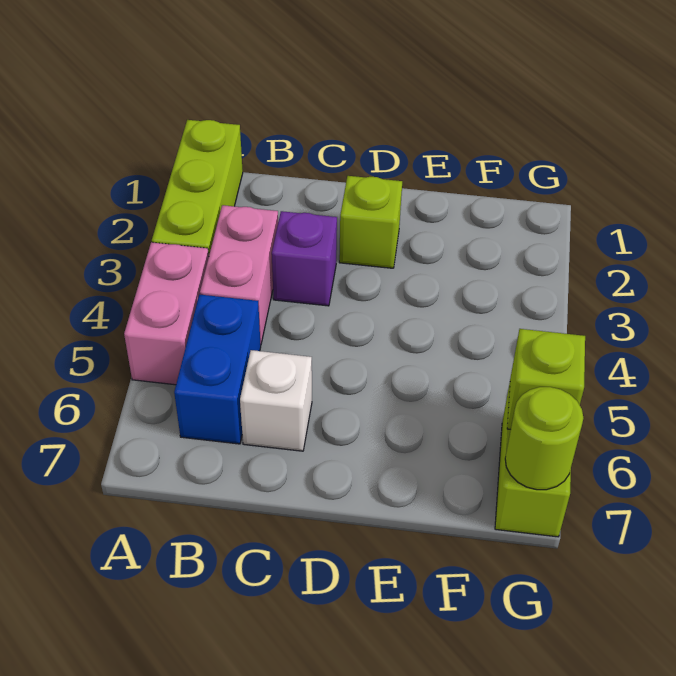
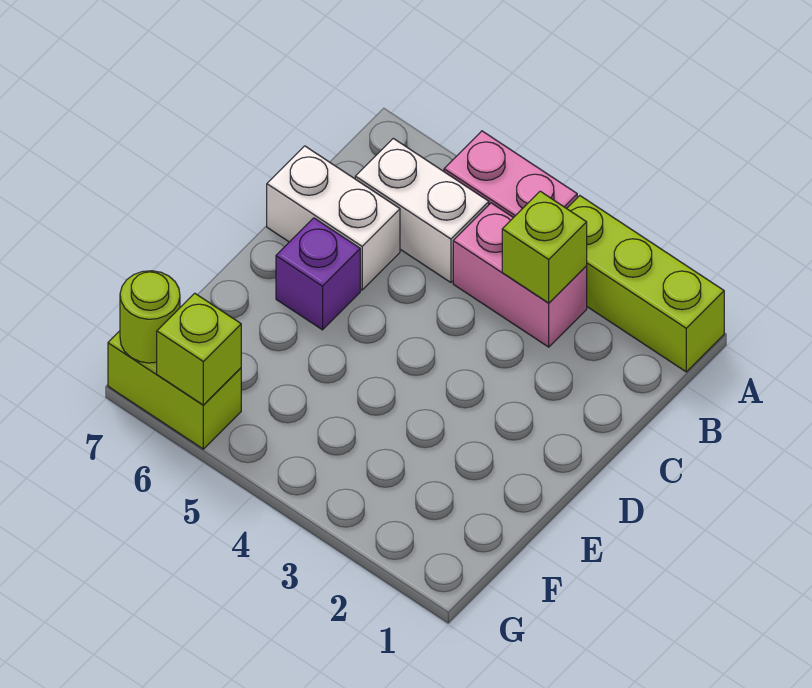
blue 1x2 brick [174,295,261,444] -> white 1x2 brick [355,138,489,282]
purple 1x1 brick [272,211,337,306] -> purple 1x1 brick moved to [276,218,360,330]
white 1x1 brick [240,350,312,451] -> white 1x2 brick [267,146,400,290]
lime 1x1 brick [339,176,402,268] -> lime 1x1 brick moved to [502,191,587,303]

